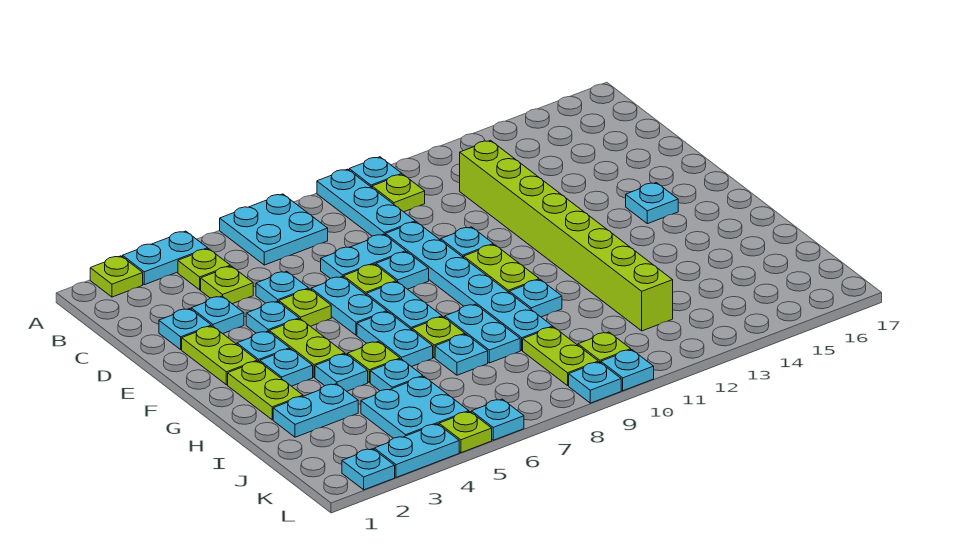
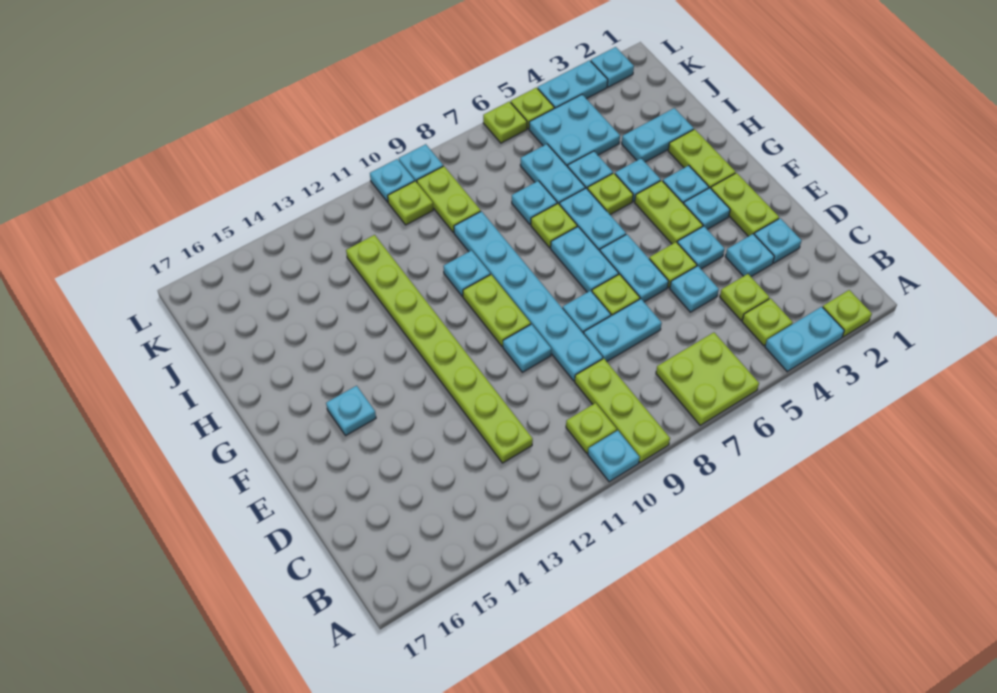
cyan 2x2 plate [220,194,328,265] -> lime 2x2 plate [656,332,759,425]
cyan 1x3 plate [317,169,415,236] -> lime 1x3 plate [575,359,670,463]
lime 1x8 brick [460,140,673,331] -> lime 1x8 plate [346,235,533,463]
cyan 1x2 plate [445,304,520,363] -> cyan 1x2 plate moved to [520,144,585,204]
cyan 1x1 plate [471,399,524,440] -> lime 1x1 plate [483,102,527,143]

